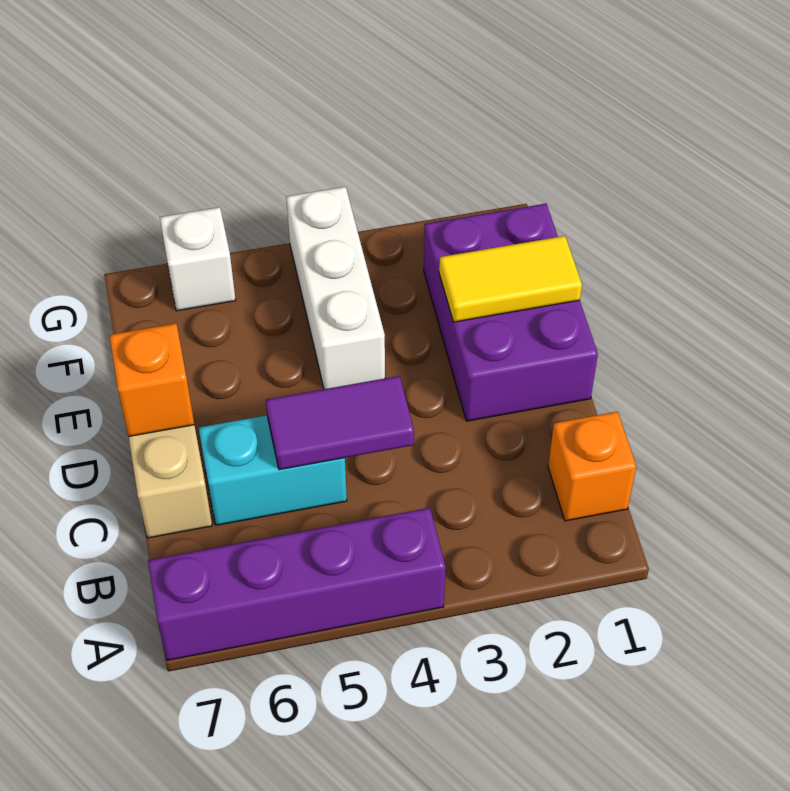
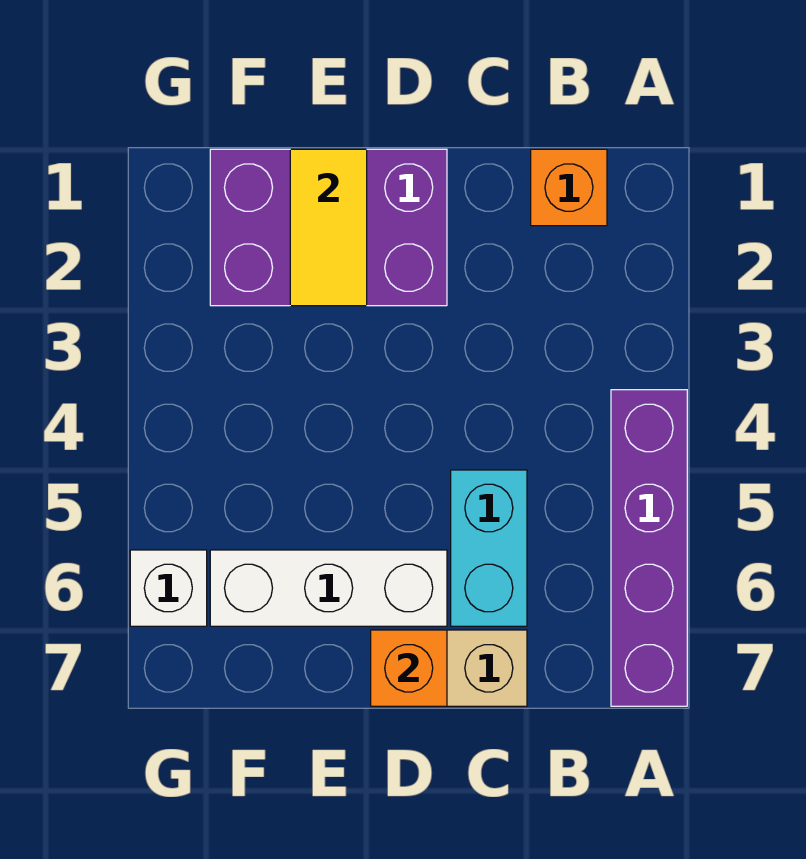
purple 1x2 tile [266,376,414,470] -> none
white 1x3 brick [286,187,385,389] -> white 1x3 brick moved to [210,550,447,626]

